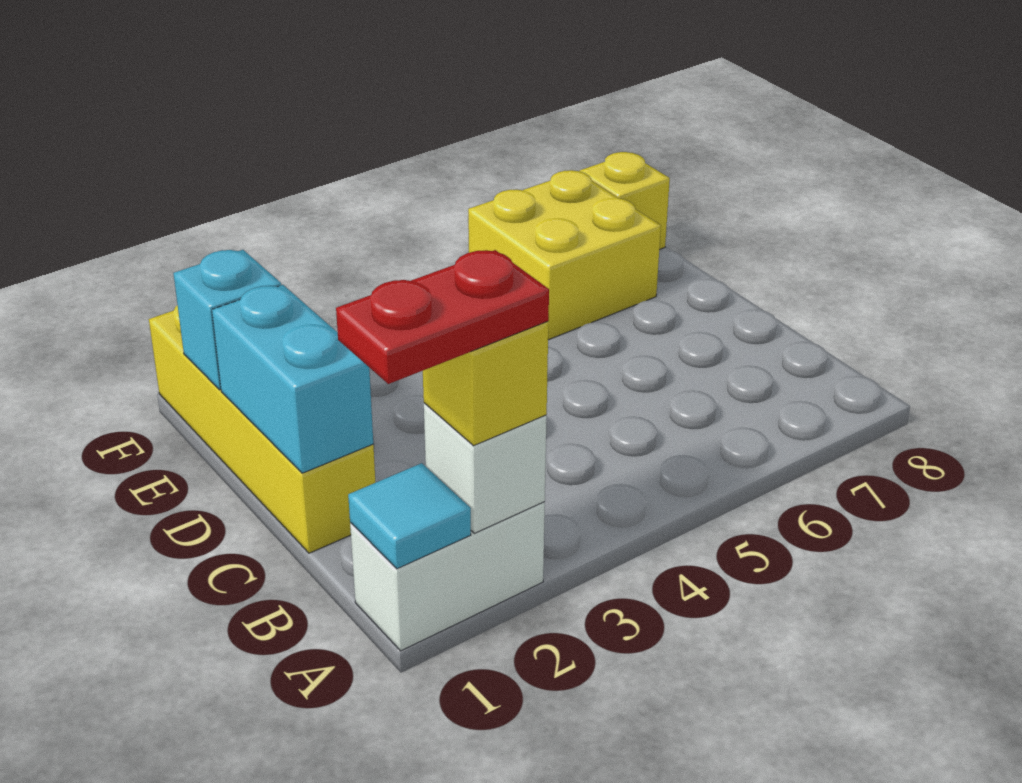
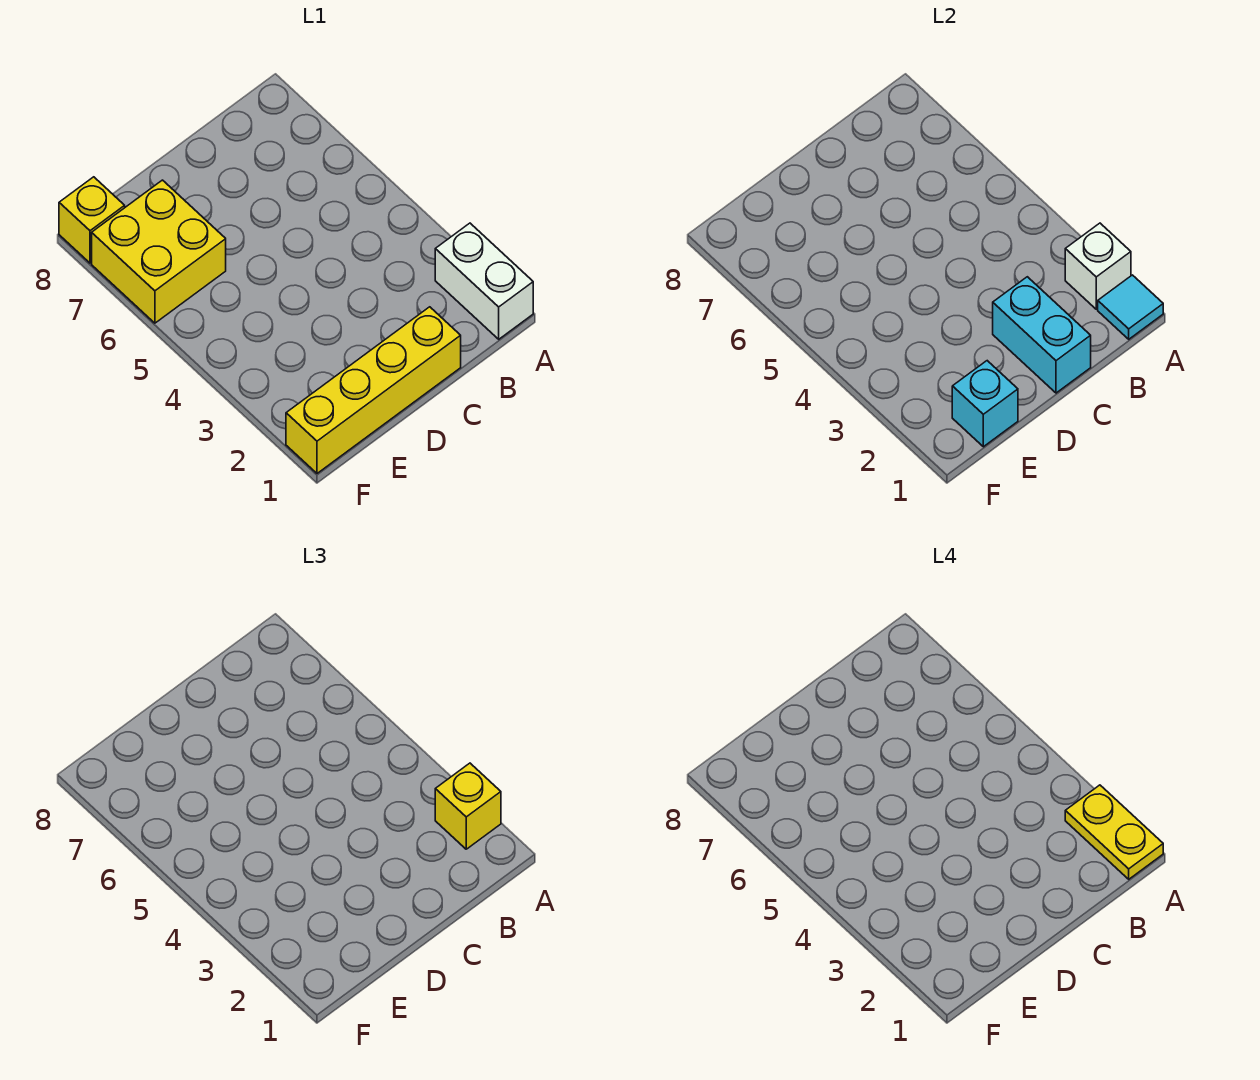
red 1x2 plate [336,250,549,384] -> yellow 1x2 plate [1065,785,1163,879]
cyan 1x2 brick [212,285,373,473] -> cyan 1x2 brick turned to [993,277,1091,393]

